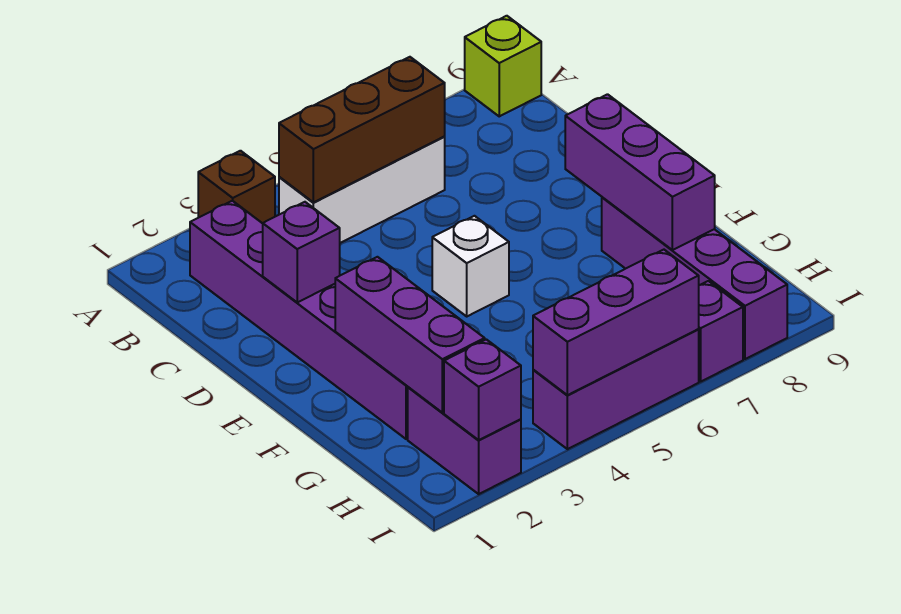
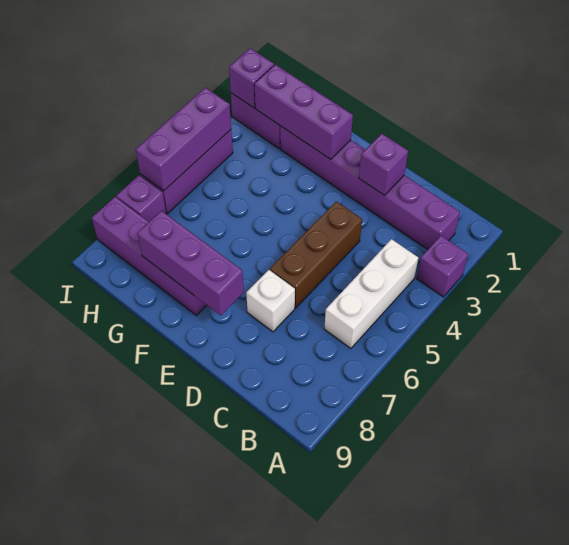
brown 1x1 brick [198,151,275,223] -> purple 1x1 brick [417,236,468,297]
lime 1x1 brick [465,16,541,116] -> none
brown 1x3 brick [279,57,445,203] -> brown 1x3 brick moved to [270,201,362,308]
white 1x1 brick [432,216,509,316] -> white 1x1 brick moved to [246,270,295,332]

